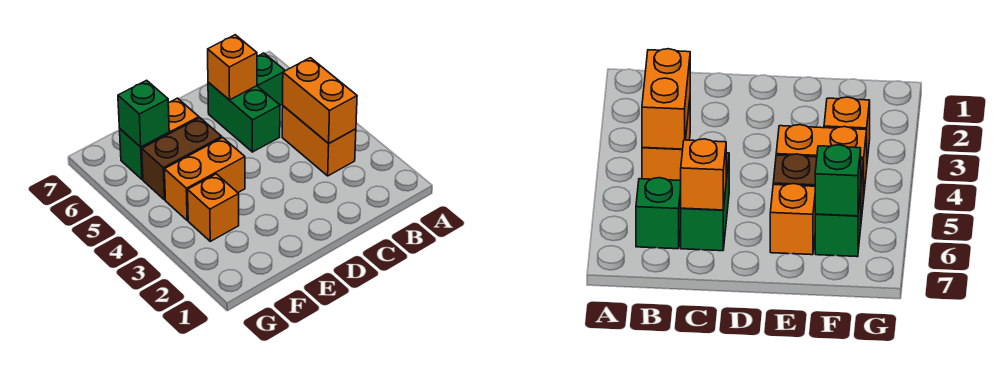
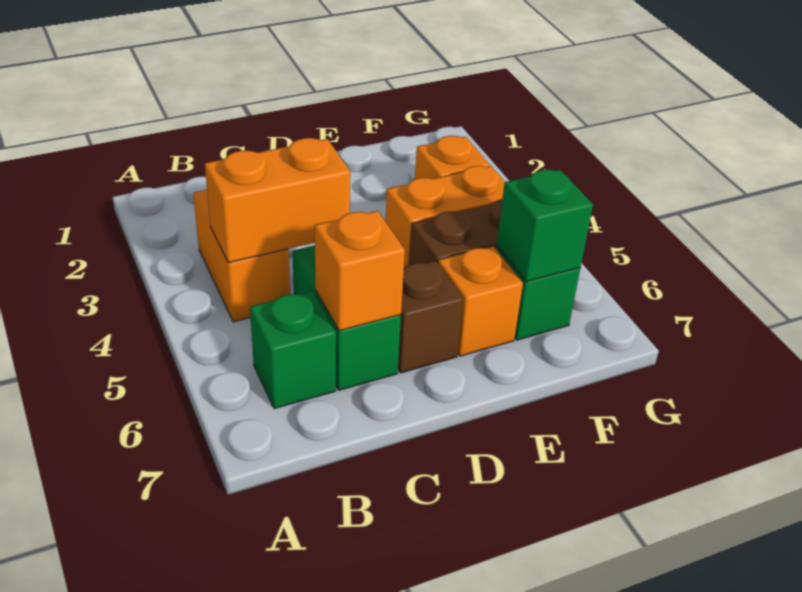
orange 1x2 brick [283,58,357,144] -> orange 1x2 brick turned to [205,138,350,263]
none -> brown 1x1 brick [398,261,463,373]

